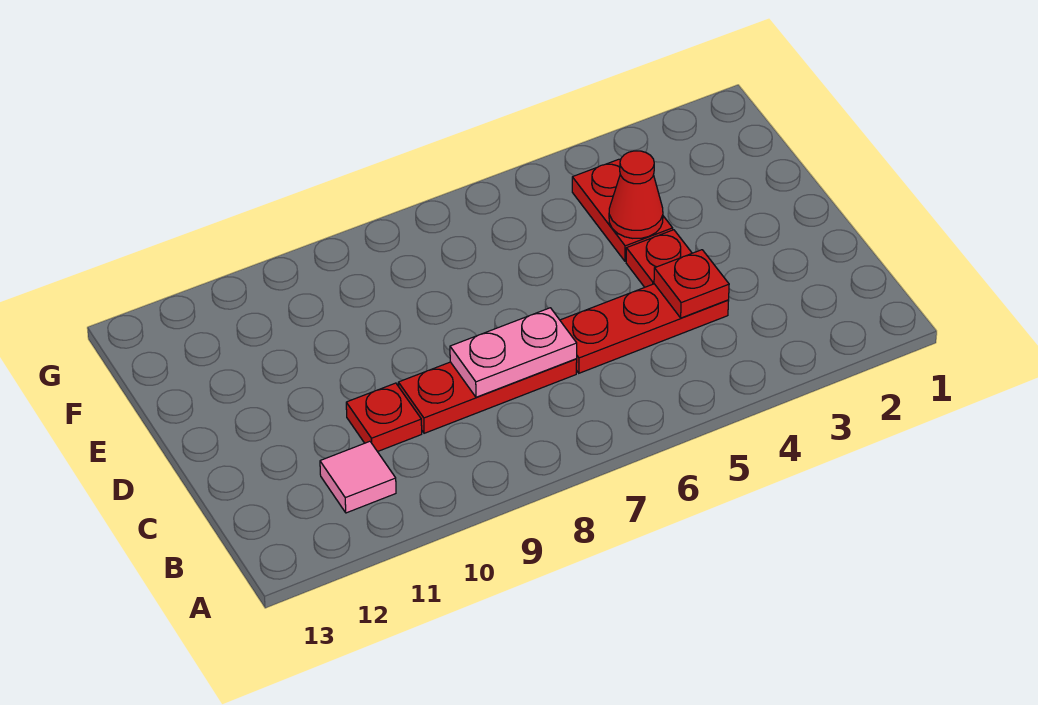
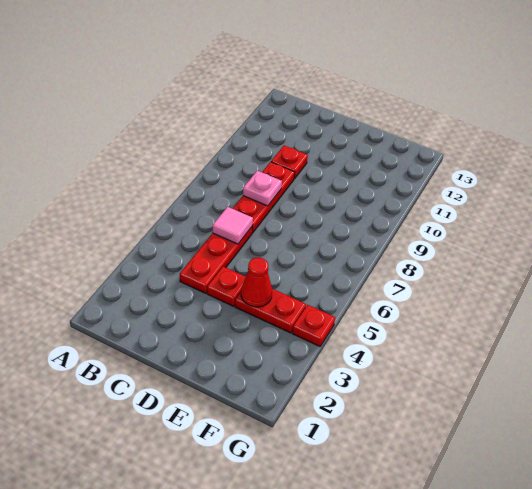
pink 1x1 tile [320,441,396,513] -> pink 1x1 tile moved to [212,207,253,244]
red 1x1 plate [654,250,729,318] -> red 1x1 plate moved to [292,305,335,346]
pink 1x2 plate [450,308,577,397] -> pink 1x1 plate [243,171,282,206]

